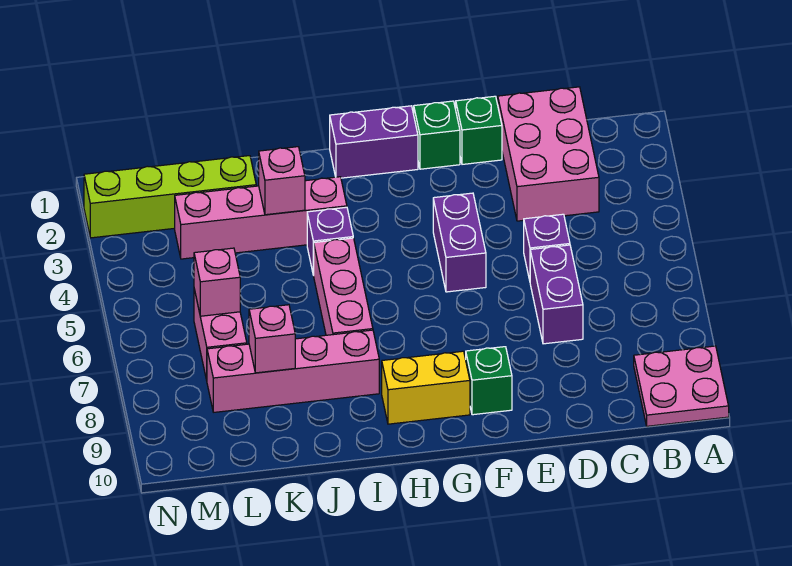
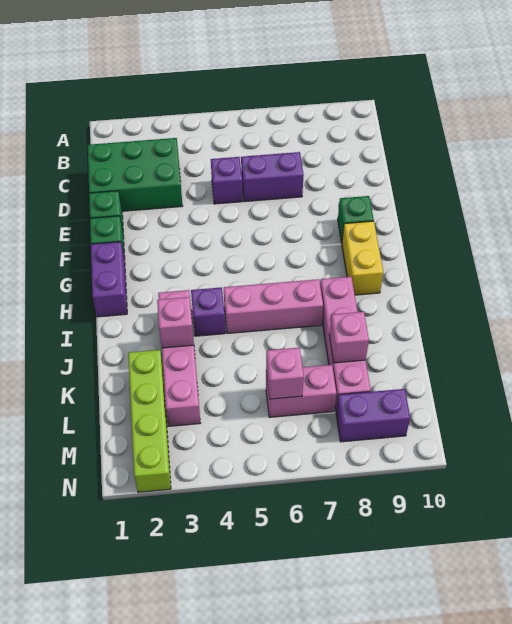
pink 2x2 plate [634,346,729,426] -> none
pink 2x3 brick [498,87,599,221] -> green 2x3 brick [88,138,183,211]
purple 1x2 brick [433,193,486,292] -> purple 1x2 brick moved to [336,389,410,442]

